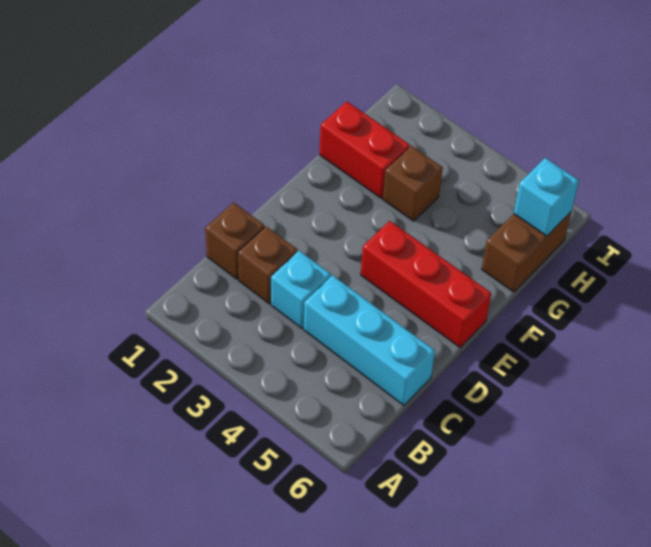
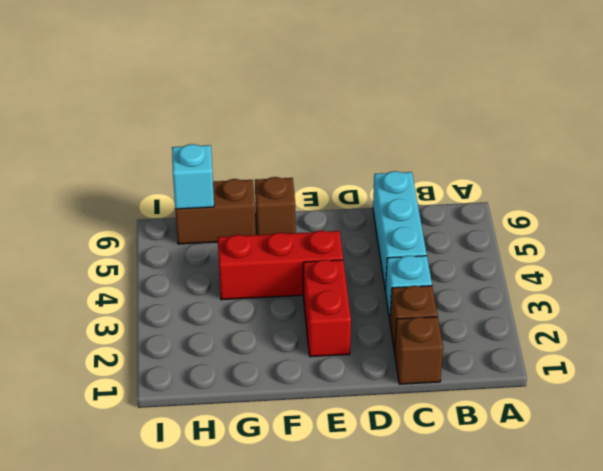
red 1x3 brick [361,221,491,348] -> red 1x3 brick turned to [218,231,343,300]
red 1x2 brick [320,101,410,198] -> red 1x2 brick moved to [303,260,351,357]
brown 1x1 brick [383,146,443,221] -> brown 1x1 brick moved to [255,177,296,235]

